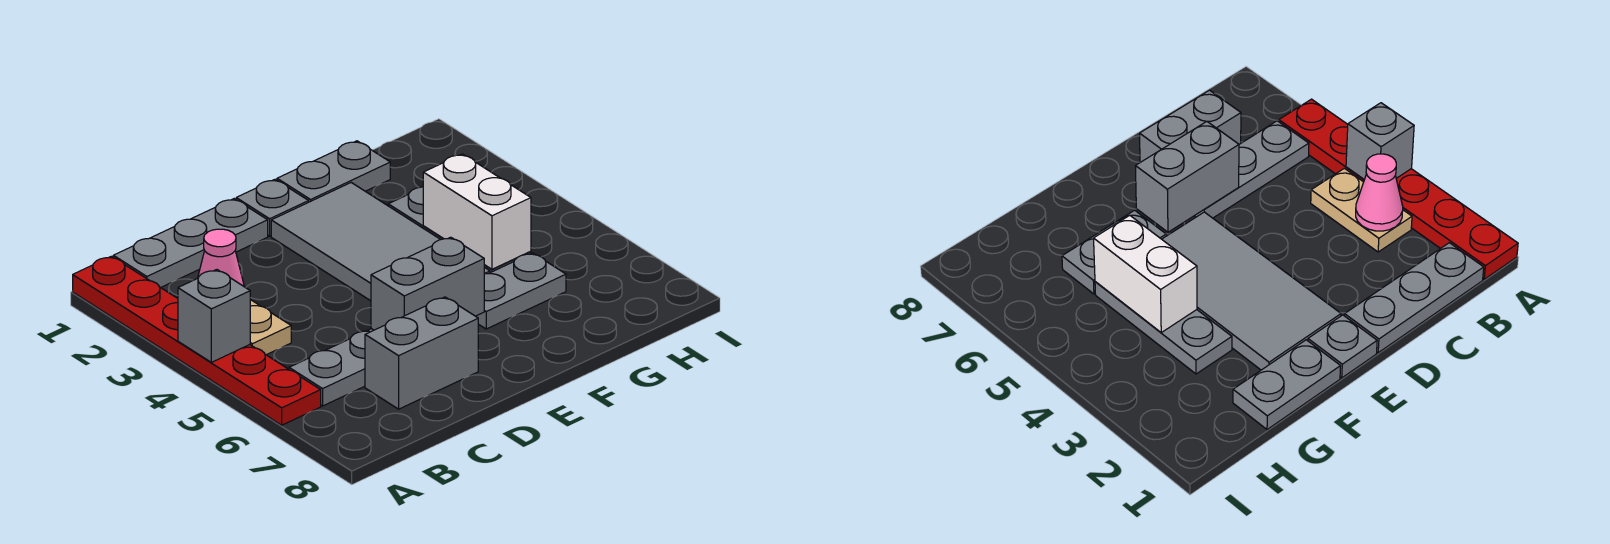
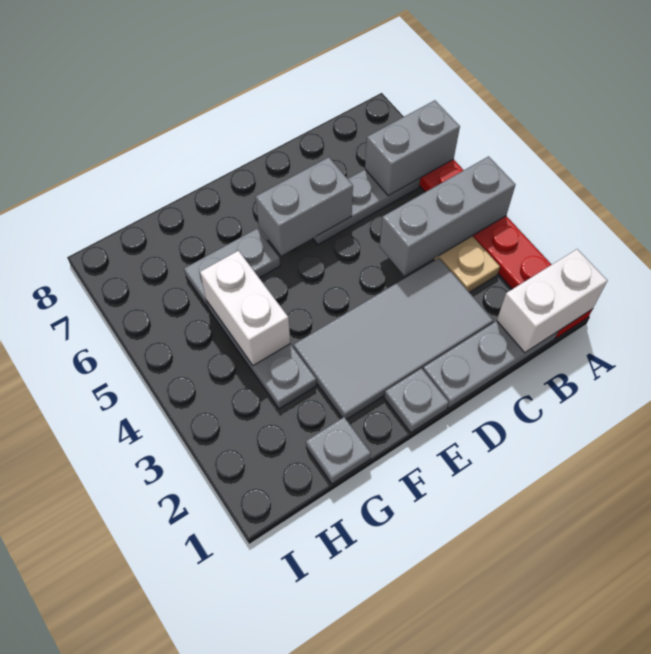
none -> white 1x2 brick [497,249,608,353]
grey 1x1 brick [178,270,250,362] -> grey 1x3 brick [380,156,515,276]
pink 1x1 cone [198,229,244,286] -> none
grey 1x2 brick [365,297,478,409] -> grey 1x2 brick moved to [365,100,460,196]
grey 2x4 tile [271,183,490,301] -> grey 2x4 tile turned to [294,258,493,420]
grey 1x2 plate [277,141,390,202] -> grey 1x1 plate [306,417,371,484]

